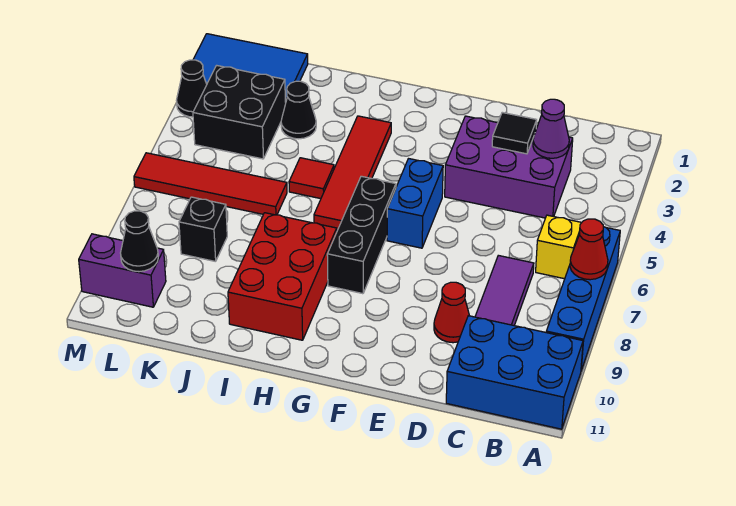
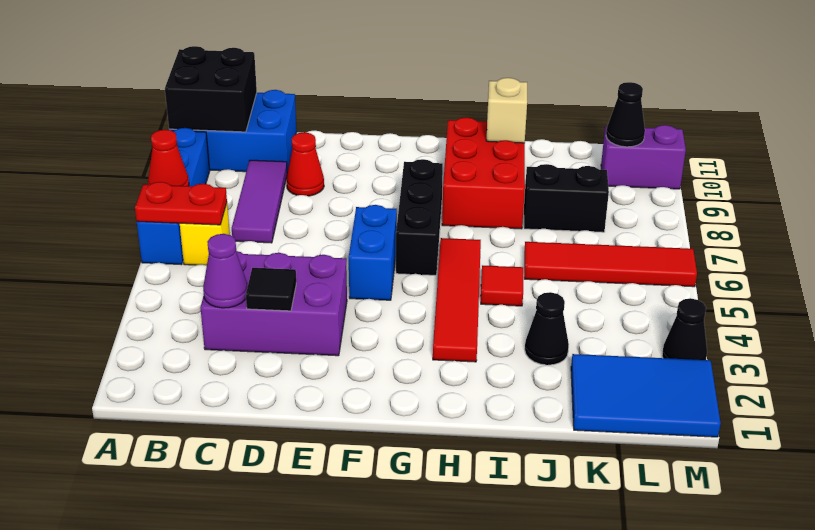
none -> red 1x2 plate [135,182,227,225]
none -> tan 1x1 brick [486,78,527,143]
black 2x2 brick [193,65,286,159] -> black 2x2 brick moved to [165,46,257,132]
black 1x1 brick [179,197,227,262] -> black 1x2 brick [524,164,609,232]

